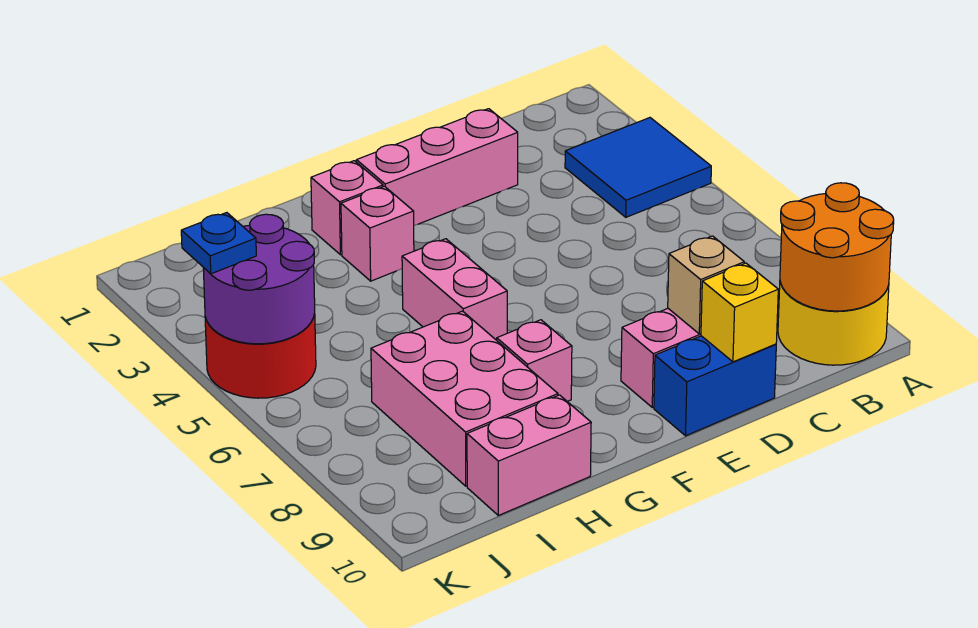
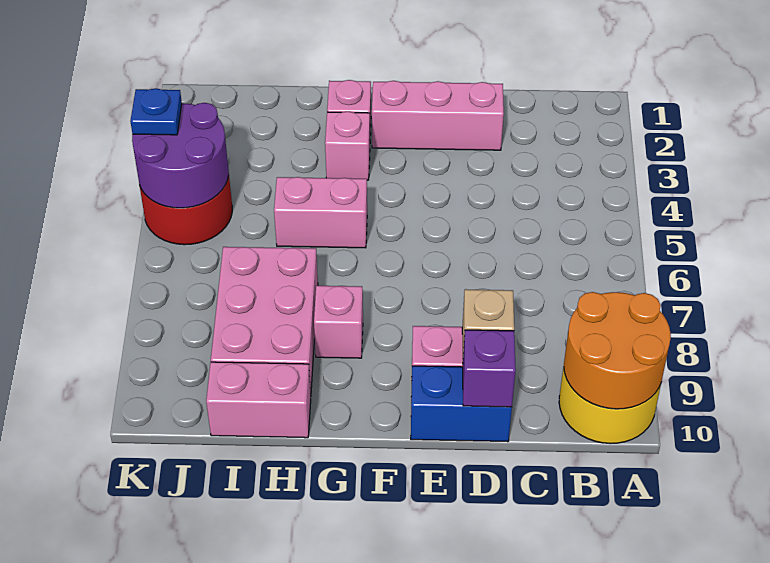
blue 2x2 tile [565,118,711,217] -> none
yellow 1x1 brick [701,263,778,362] -> purple 1x1 brick [463,330,516,407]
pink 1x2 brick [402,239,507,340] -> pink 1x2 brick turned to [274,177,367,248]

